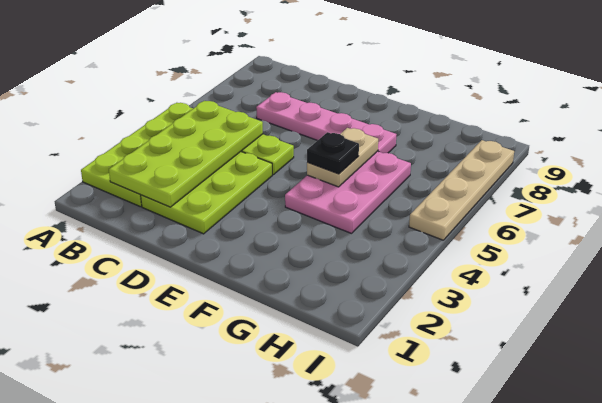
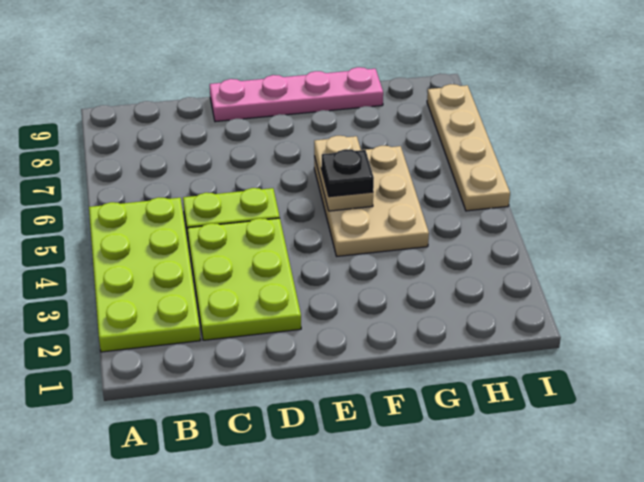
lime 2x4 plate [109,101,263,207] -> none
pink 1x4 plate [256,92,397,153] -> pink 1x4 plate moved to [210,67,383,122]
pink 2x3 plate [285,151,411,233] -> tan 2x3 plate [314,146,429,256]

